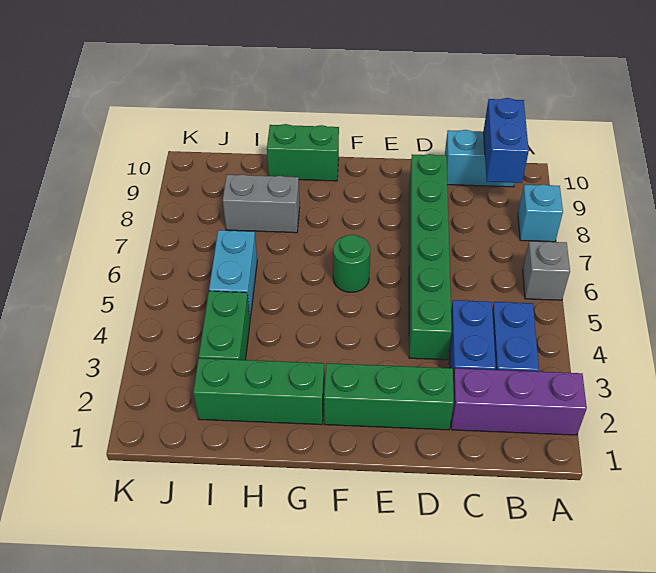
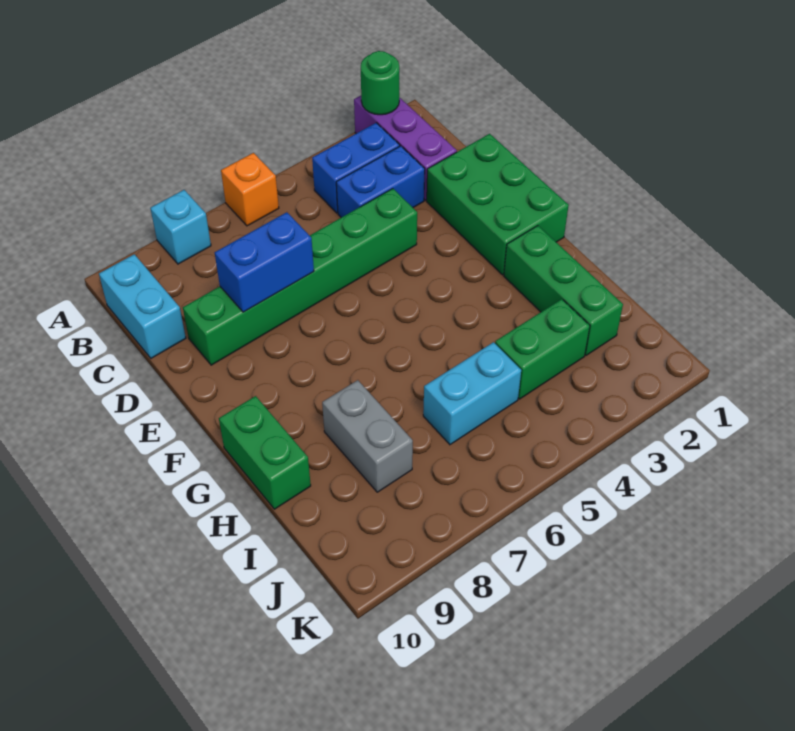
grey 1x1 brick [523,241,570,300] -> orange 1x1 brick [221,153,279,226]
blue 1x2 brick [483,98,529,183] -> blue 1x2 brick moved to [215,212,314,312]
green 1x3 brick [324,363,454,430] -> green 2x3 brick [427,134,569,275]
green 1x1 round brick [333,235,371,292] -> green 1x1 round brick moved to [361,51,399,115]

